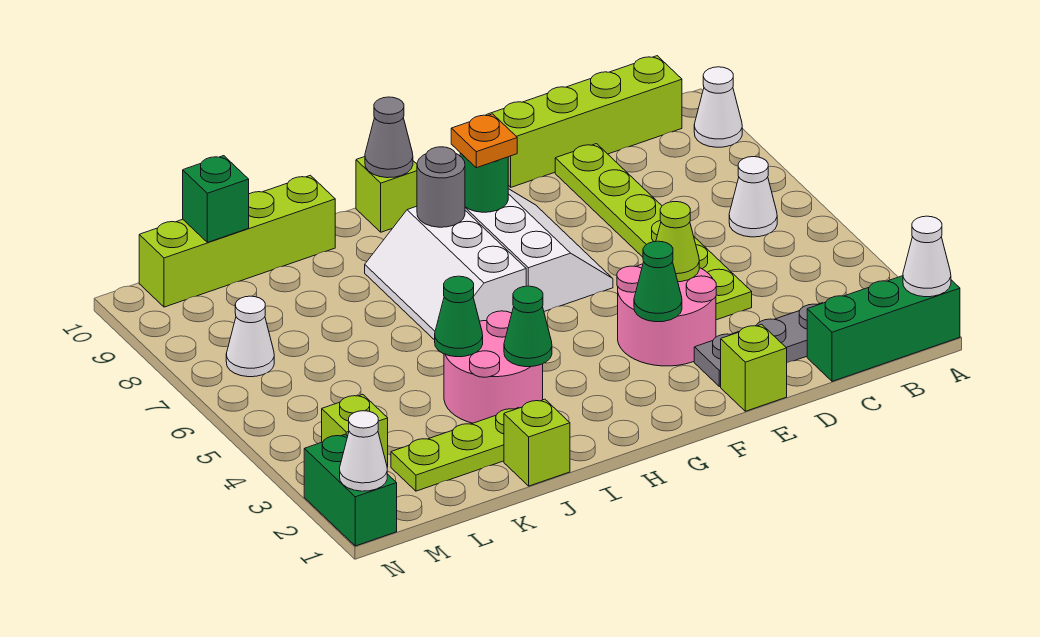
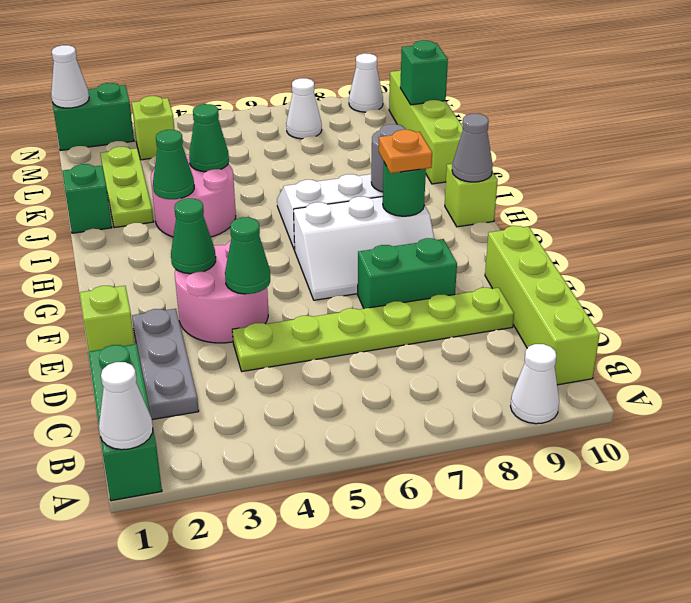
white 1x1 cone [729,157,777,237] -> white 1x1 cone moved to [349,53,383,112]
lime 1x1 cone [656,202,699,282] -> green 1x1 cone [225,217,270,294]
none -> green 1x2 brick [358,238,457,309]
lime 1x1 brick [504,399,570,486] -> green 1x1 brick [62,164,112,233]

